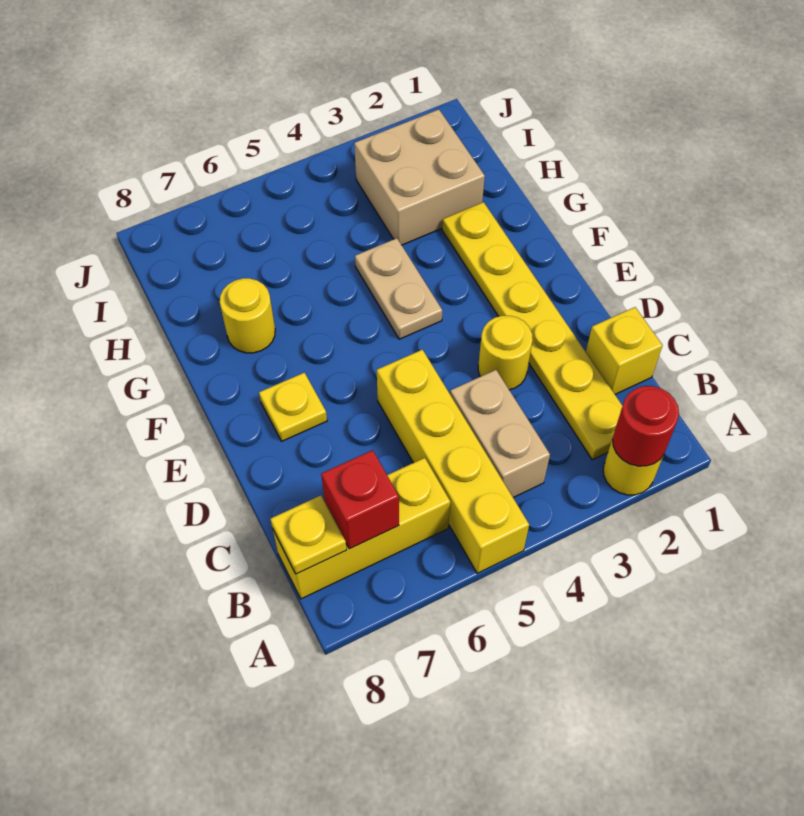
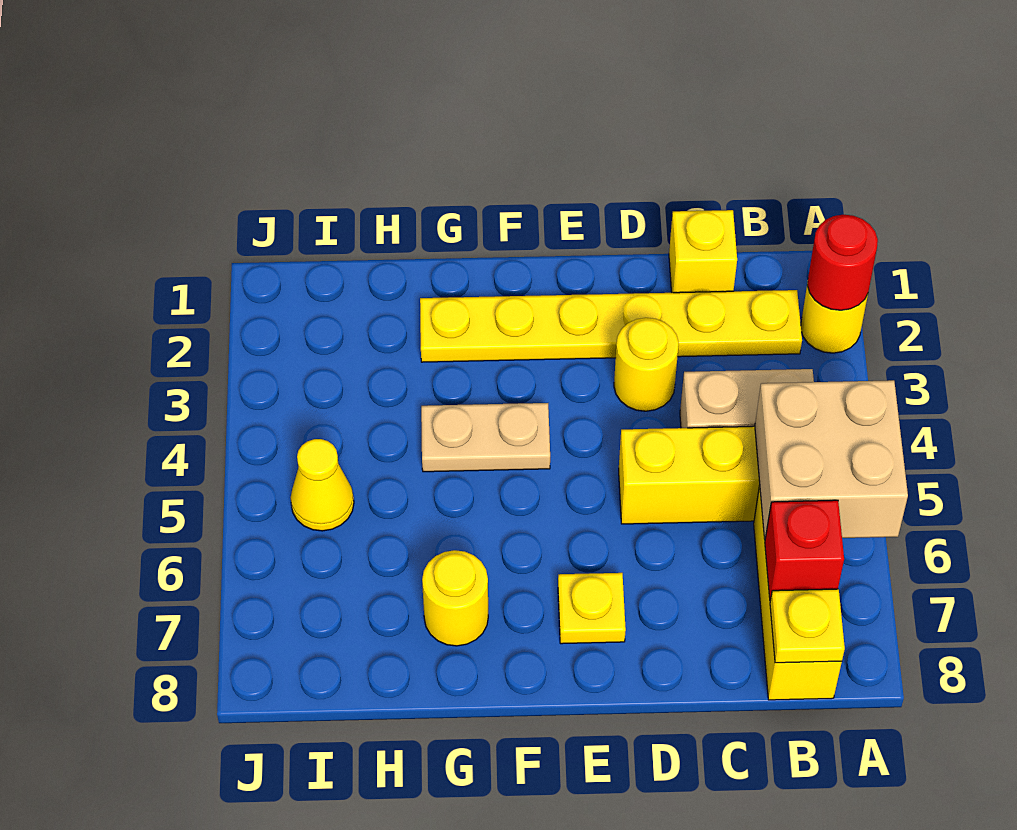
tan 2x2 brick [354,109,485,245] -> tan 2x2 brick moved to [755,380,908,539]
none -> yellow 1x1 cone [291,439,354,531]

